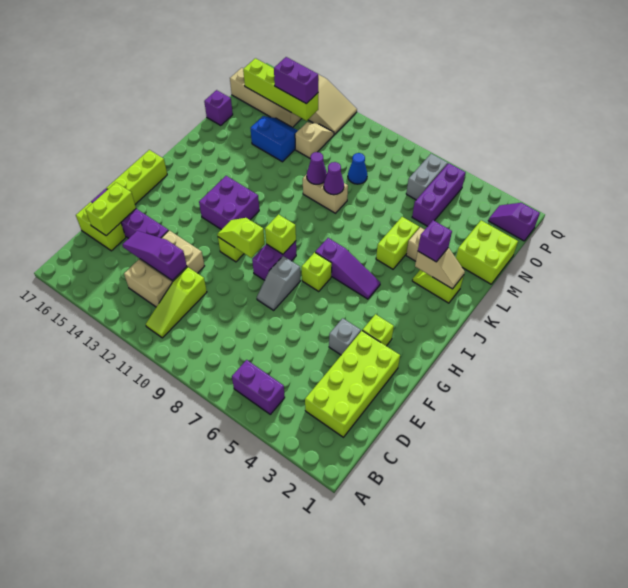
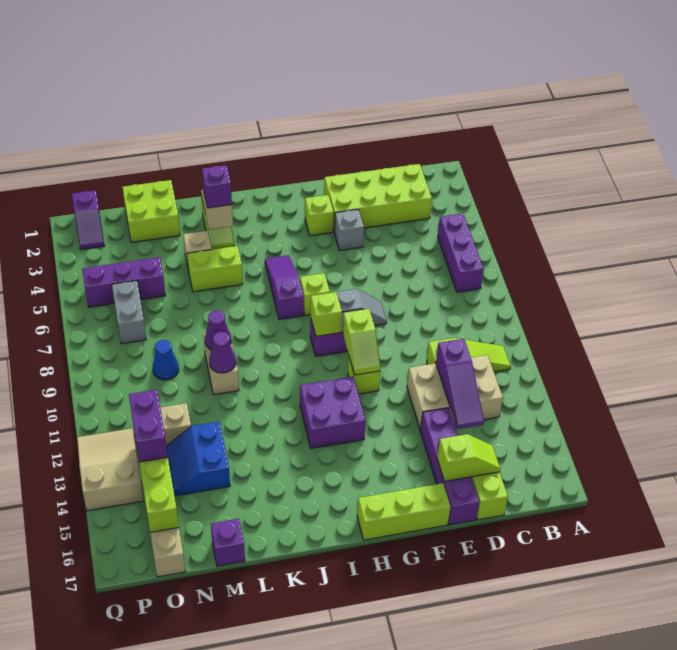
purple 1x2 brick [232,360,285,414] -> purple 1x3 brick [438,213,484,292]
lime 1x2 brick [85,183,136,236] -> lime 1x2 slope [437,434,500,481]
grey 1x2 brick [406,154,448,200] -> grey 1x2 brick turned to [112,280,146,344]

